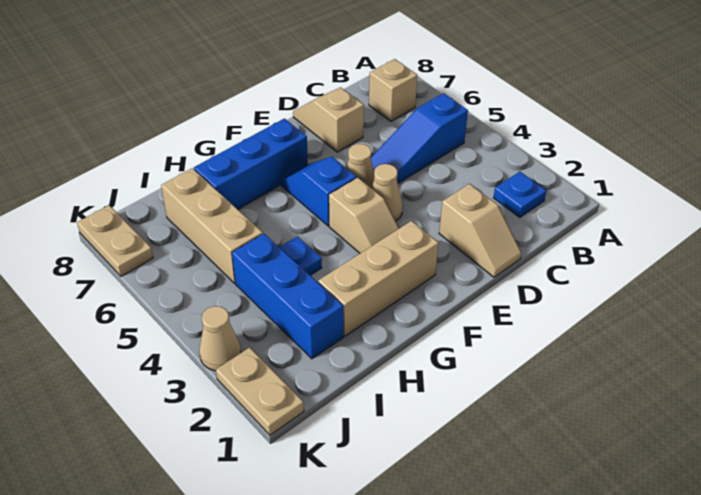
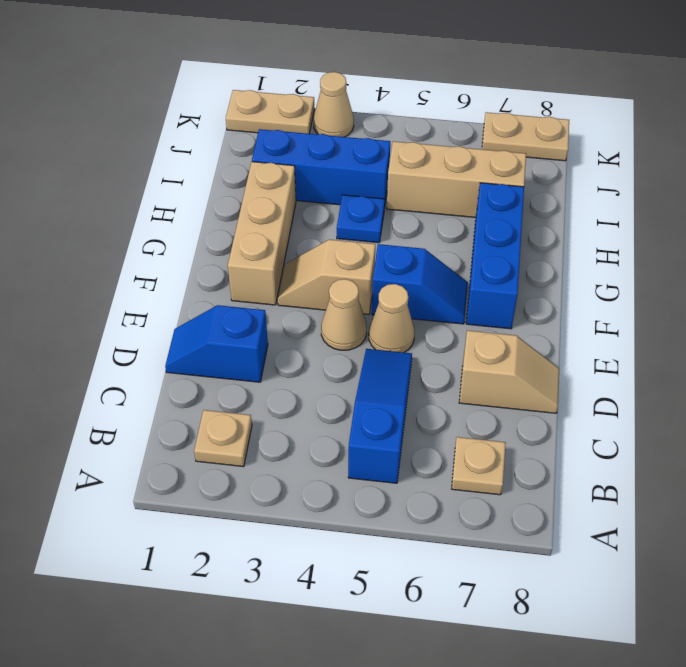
blue 1x1 plate [494,172,546,217] -> tan 1x1 plate [194,410,252,467]
tan 1x1 brick [369,59,417,121] -> tan 1x1 plate [452,437,506,495]
tan 1x2 slope [439,184,521,277] -> blue 1x2 slope [165,305,268,382]

